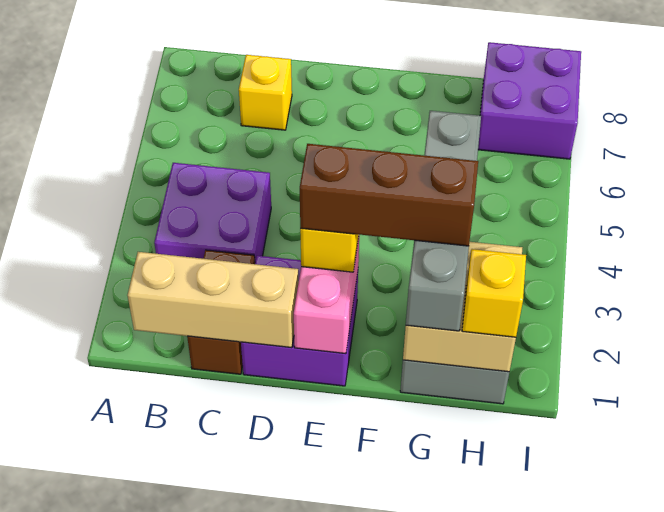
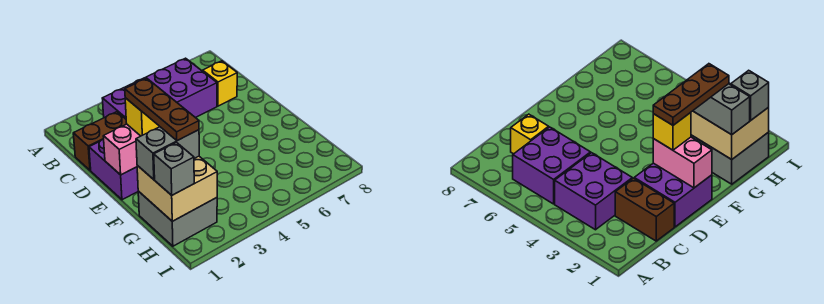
tan 1x3 brick [127,252,299,348] -> none
brown 1x3 brick [300,144,478,246] -> brown 1x3 plate [125,78,199,141]
grey 1x4 brick [406,111,481,331] -> grey 1x2 brick [136,127,199,179]
yellow 1x1 brick [462,249,526,337] -> grey 1x1 brick [154,143,194,195]
purple 2x2 brick [478,42,581,159] -> purple 2x2 brick moved to [145,58,217,118]

